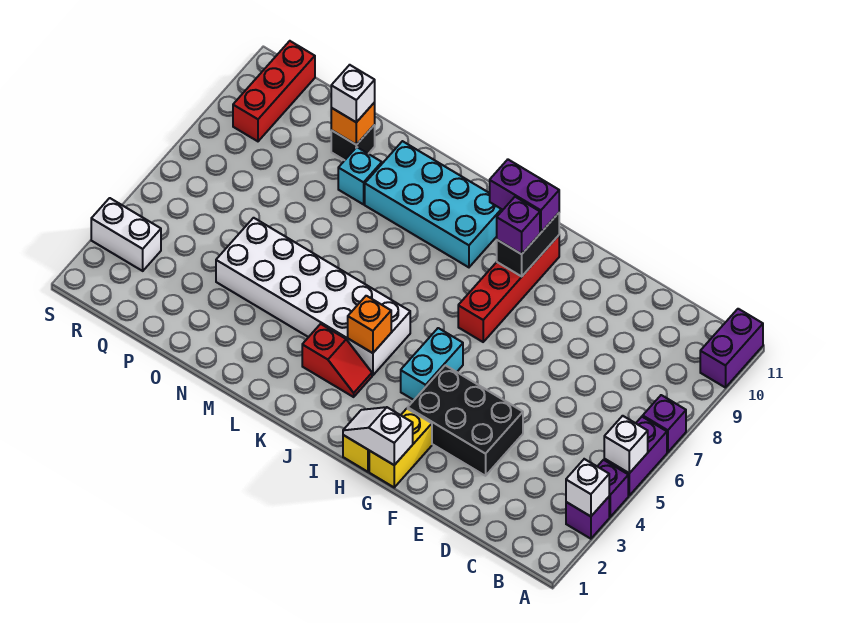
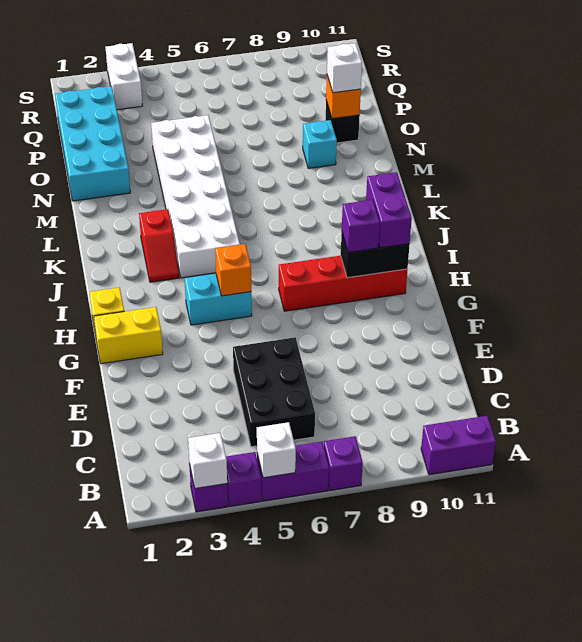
black 2x3 brick [408,365,523,476] -> black 2x3 brick moved to [233,337,315,447]
white 1x2 slope [343,407,413,465] -> none
orange 1x1 brick [348,296,391,353] -> orange 1x1 brick moved to [215,244,251,296]
cyan 2x4 brick [365,141,502,267] -> cyan 2x4 brick moved to [55,86,130,201]
red 1x3 brick [233,41,315,141] -> none

